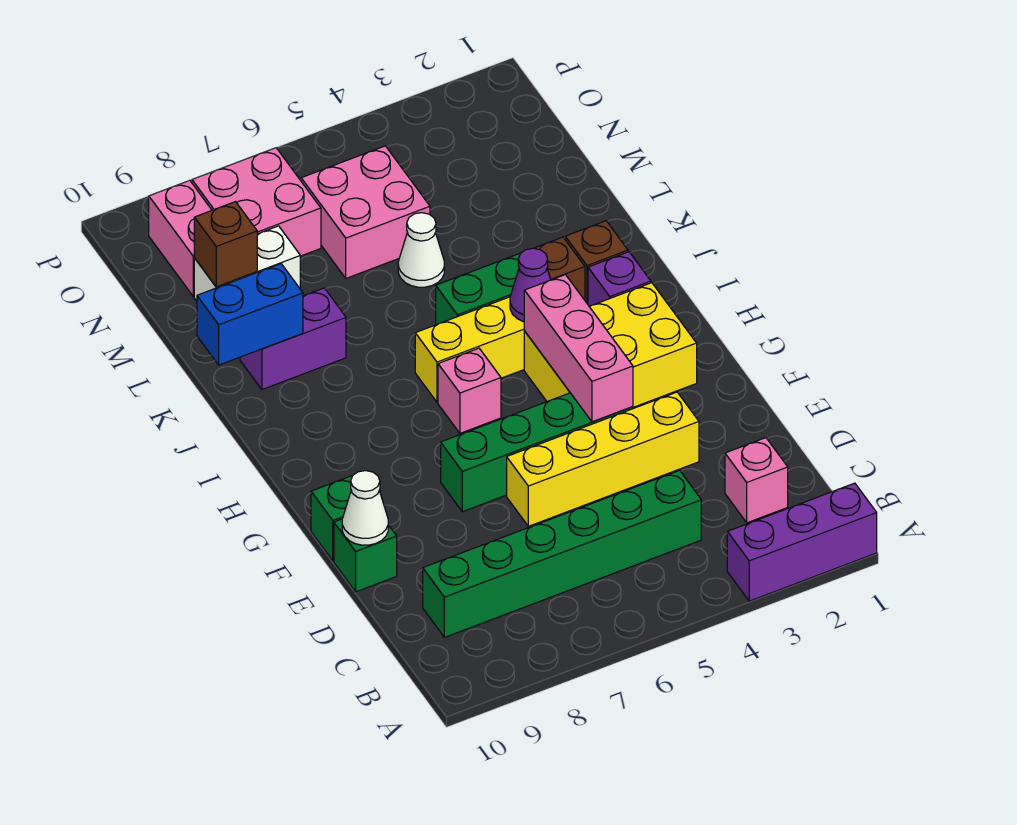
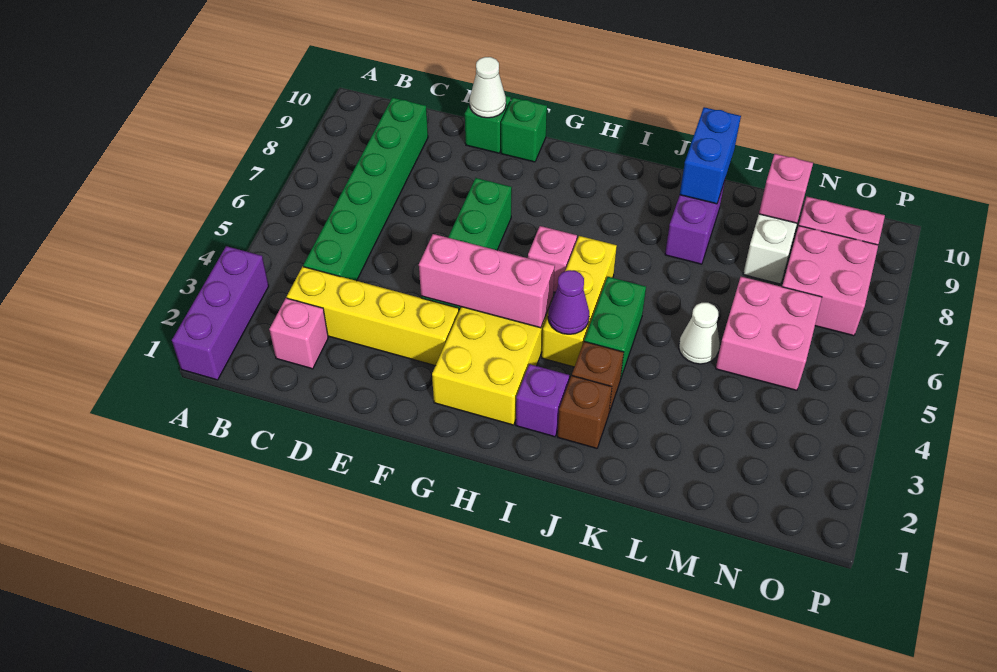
yellow 1x4 brick [507,392,699,526] -> yellow 1x4 brick turned to [287,267,459,366]
brown 1x1 brick [194,202,257,287] -> pink 1x1 brick [759,154,813,223]

